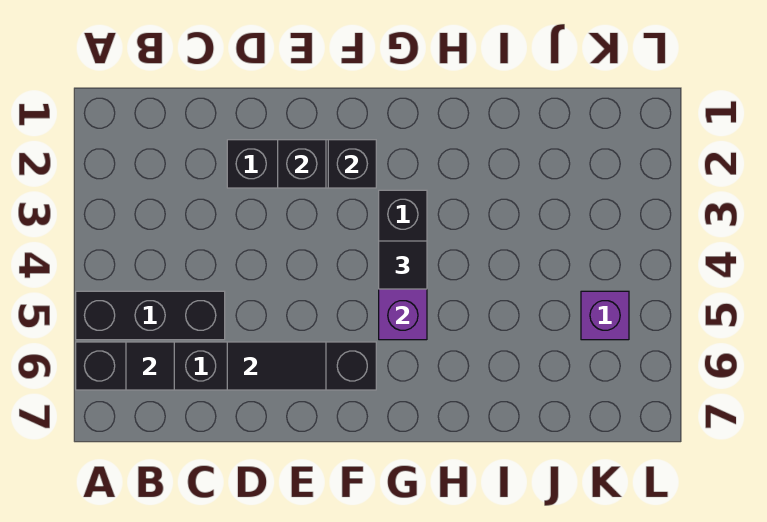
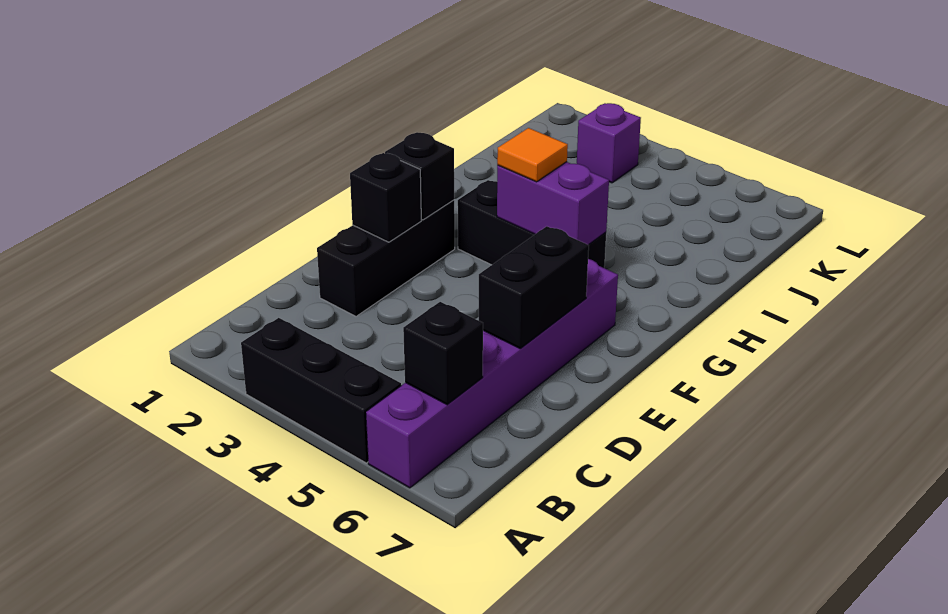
black 1x3 brick [76,291,225,340] -> black 1x3 brick turned to [241,318,401,463]
black 1x6 brick [76,342,376,390] -> purple 1x6 brick [366,259,618,488]
black 1x1 tile [126,342,174,390] -> black 1x1 brick [403,302,483,405]
black 1x2 tile [227,342,326,390] -> black 1x2 brick [479,226,589,348]
black 1x1 tile [379,241,427,289] -> orange 1x1 tile [497,128,568,182]
purple 1x1 brick [581,291,629,340] -> purple 1x1 brick moved to [577,103,641,183]

